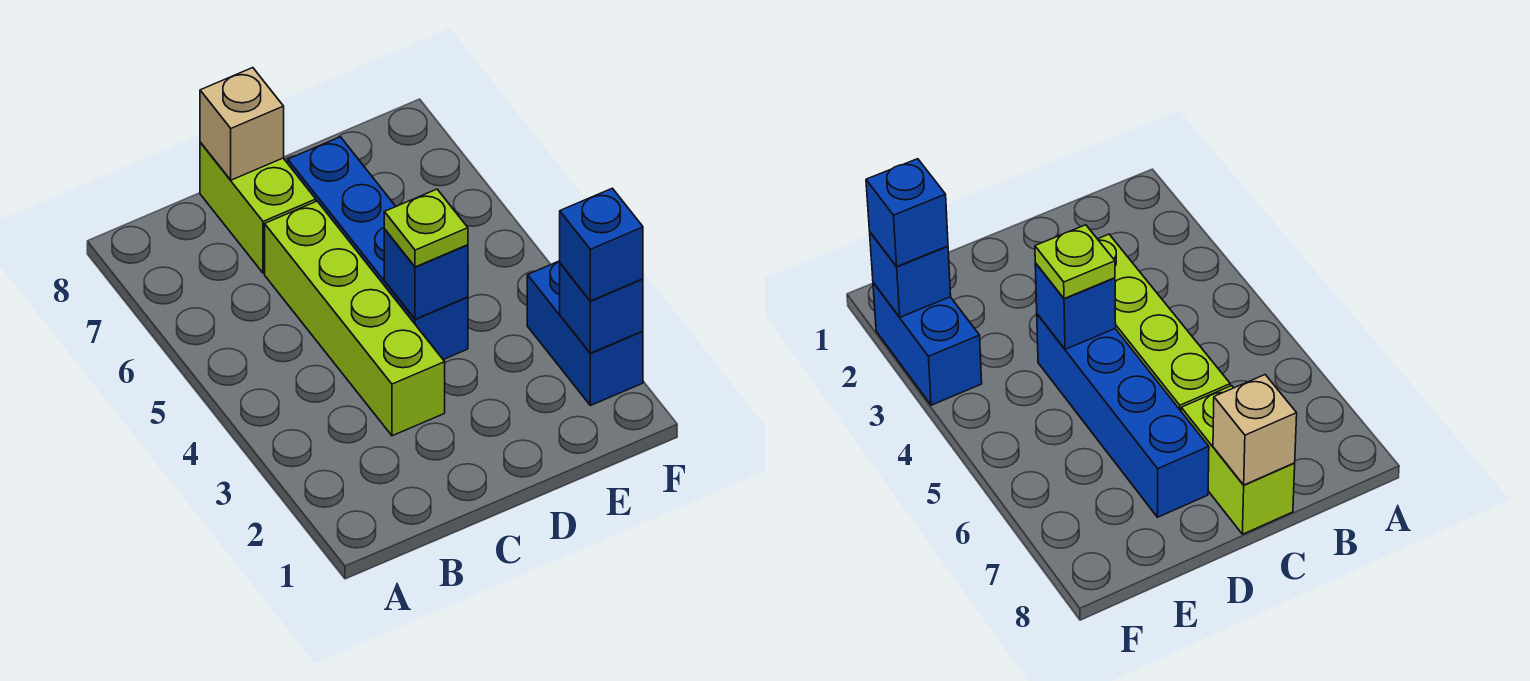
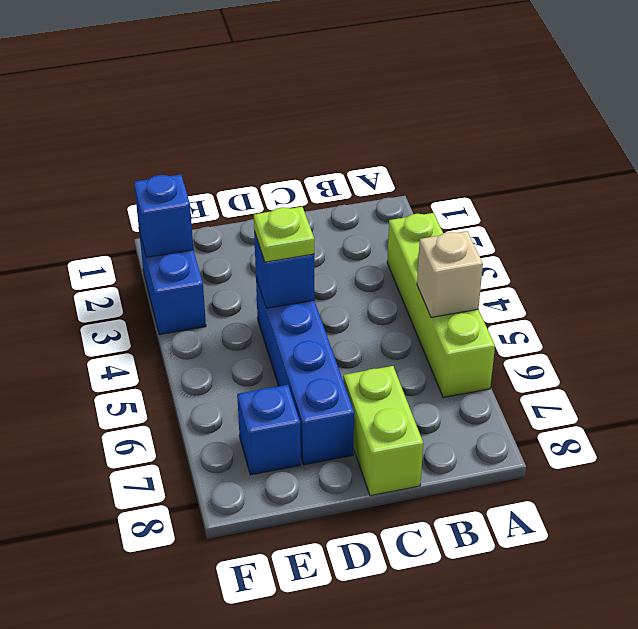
lime 1x4 brick [265,201,445,436] -> lime 1x4 brick moved to [387,213,495,398]
tan 1x1 brick [200,68,284,180] -> tan 1x1 brick moved to [417,231,483,317]
blue 1x1 brick [560,188,643,301] -> blue 1x1 brick moved to [237,385,301,475]

